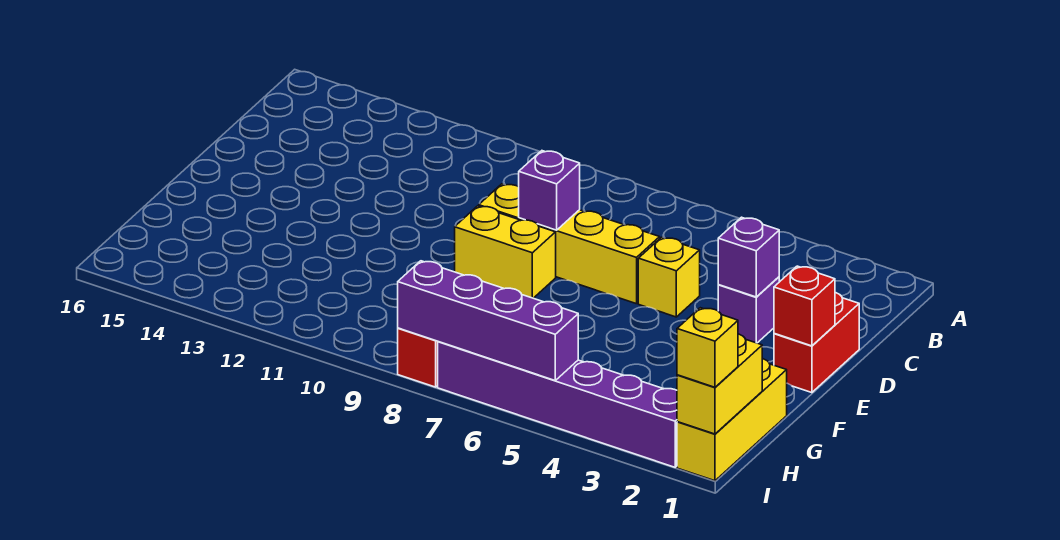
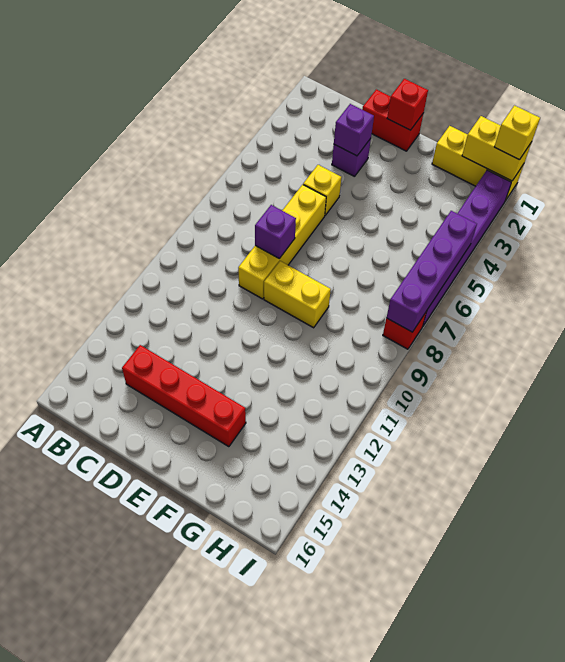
none -> red 1x4 brick [122,345,246,447]
yellow 1x2 brick [455,206,556,298] -> yellow 1x2 brick turned to [264,261,331,328]

